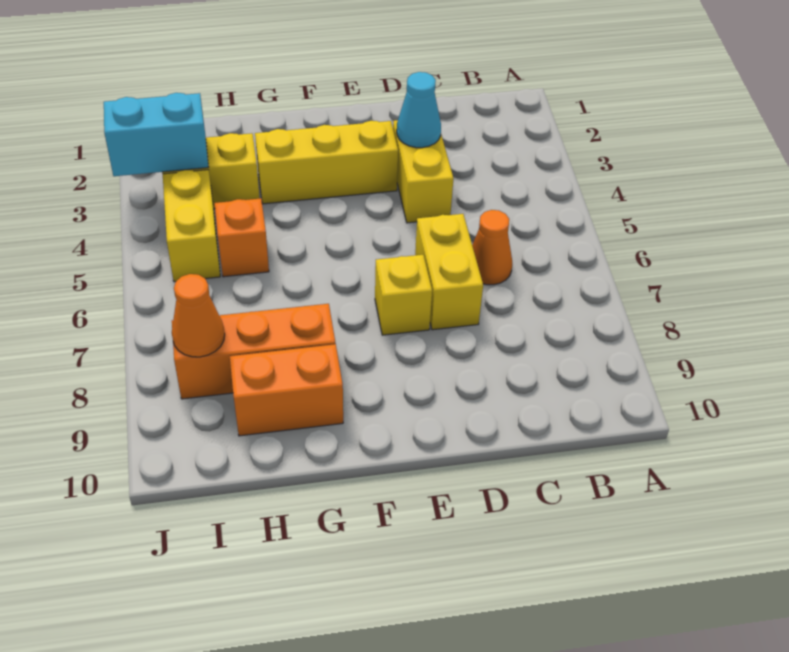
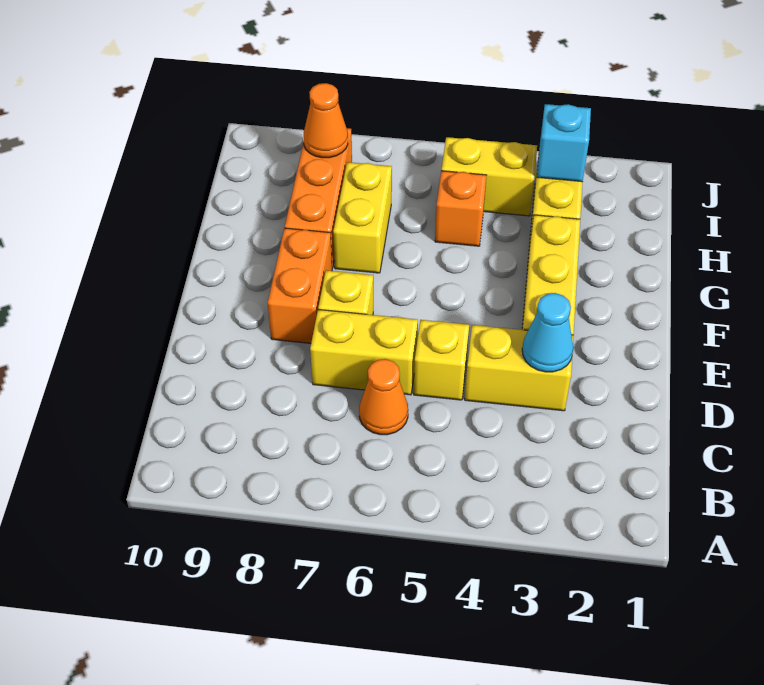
none -> yellow 1x1 brick [414,320,469,400]
none -> yellow 1x2 brick [333,162,392,273]
orange 1x2 brick [230,344,343,436] -> orange 1x2 brick moved to [268,228,332,343]
cyan 1x2 brick [104,93,208,176] -> cyan 1x1 brick [537,104,591,182]

